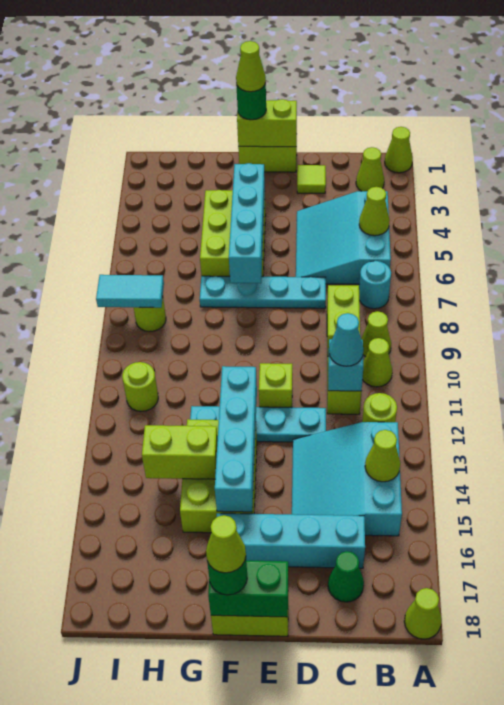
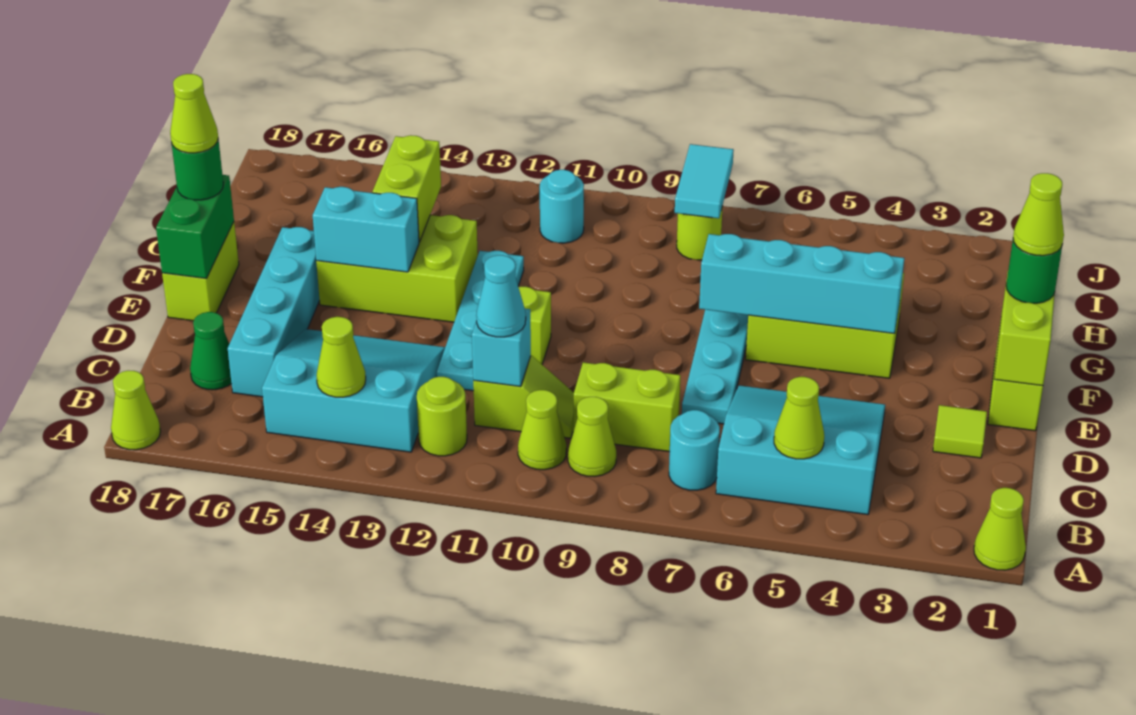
lime 1x1 cone [356,147,384,191] -> none
cyan 1x4 brick [215,366,257,512] -> cyan 1x2 brick [313,187,419,272]
lime 1x1 round brick [122,362,158,411] -> cyan 1x1 round brick [540,170,584,243]

